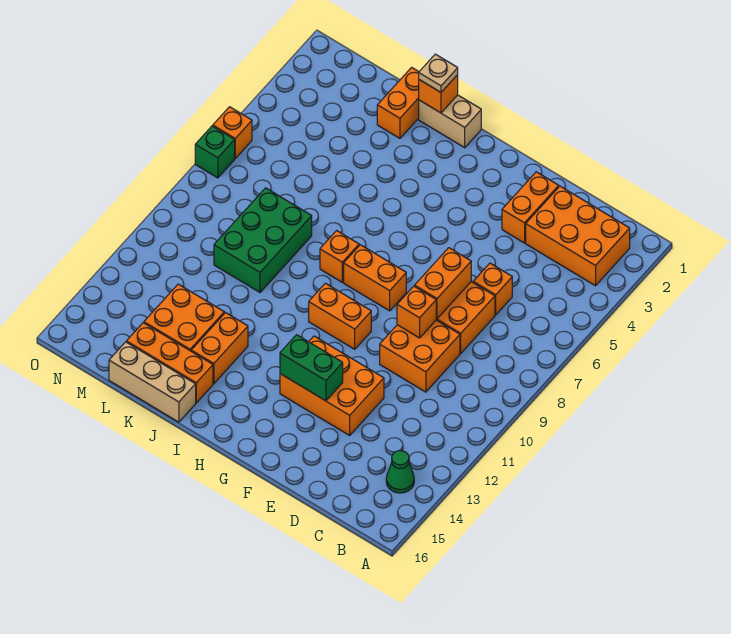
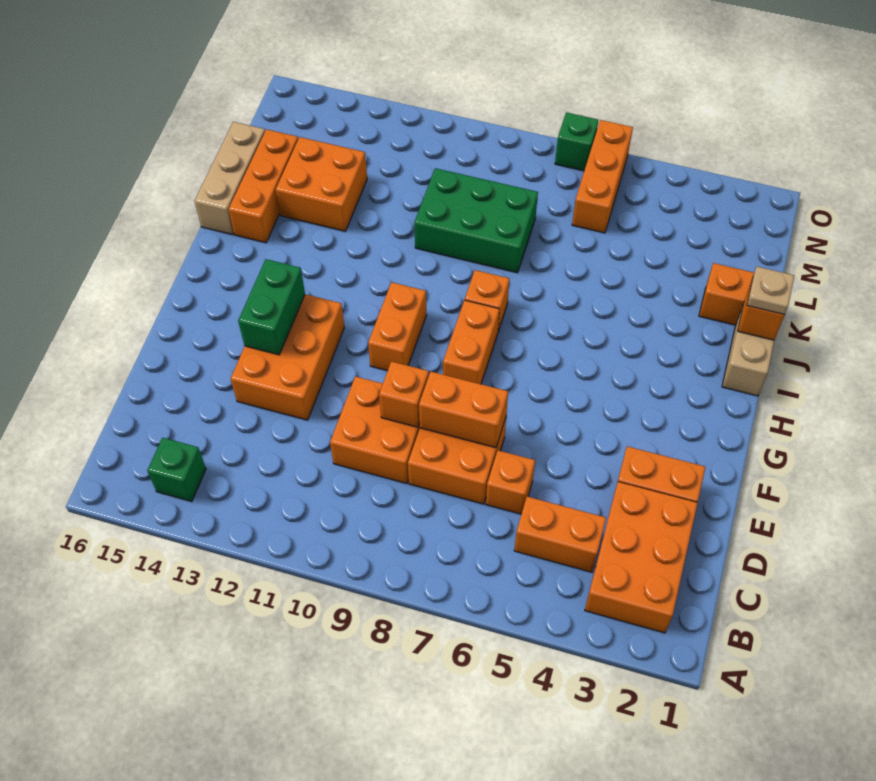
green 1x1 cone [386,451,414,493] -> green 1x1 brick [147,438,206,502]
orange 1x2 brick [191,313,248,384] -> orange 1x2 brick moved to [514,497,606,572]
orange 1x1 brick [213,107,252,158] -> orange 1x3 brick [572,120,633,233]

